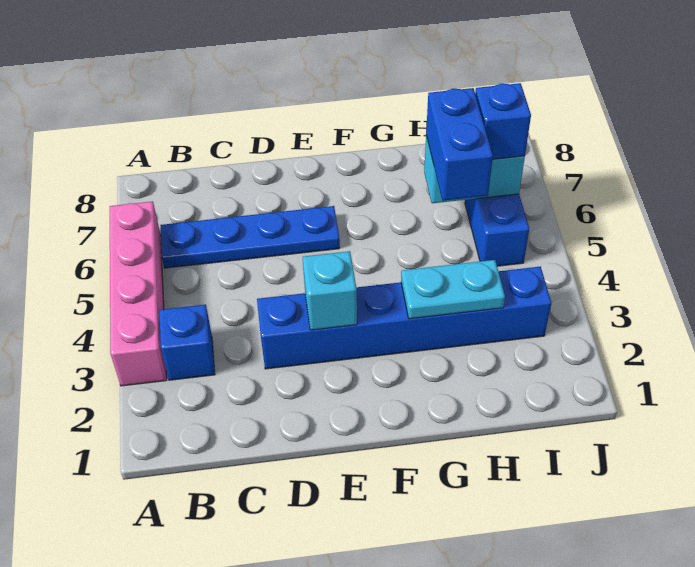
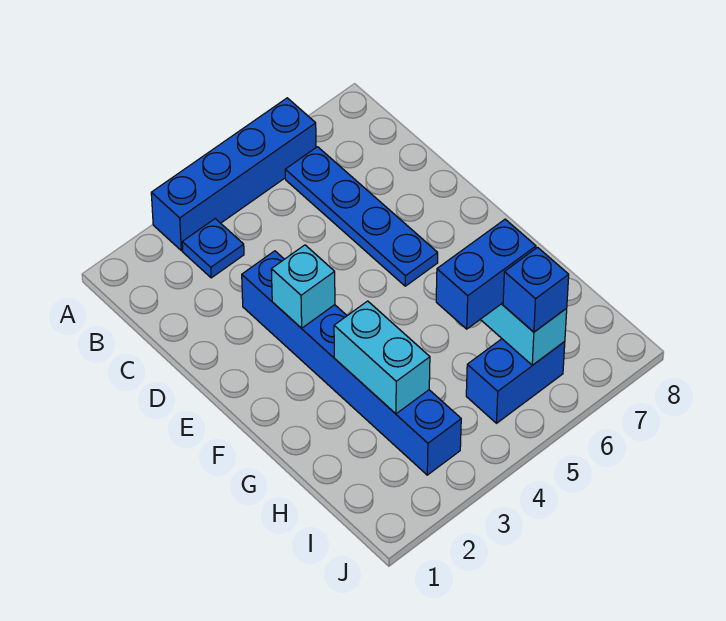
pink 1x4 brick [110,201,167,386] -> blue 1x4 brick [151,98,316,251]
blue 1x1 brick [159,305,215,380] -> blue 1x1 plate [182,219,244,278]
cyan 1x2 plate [401,260,505,319] -> cyan 1x2 brick [334,301,430,414]

